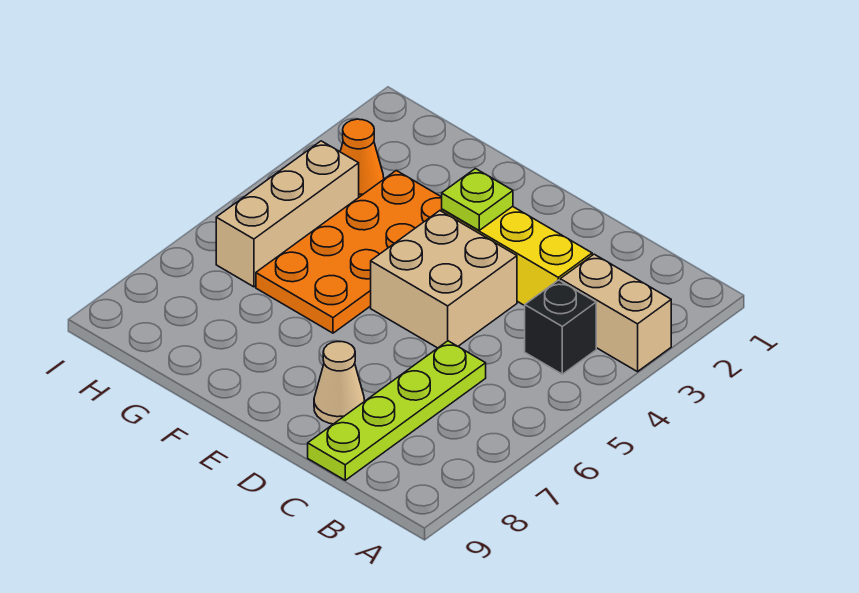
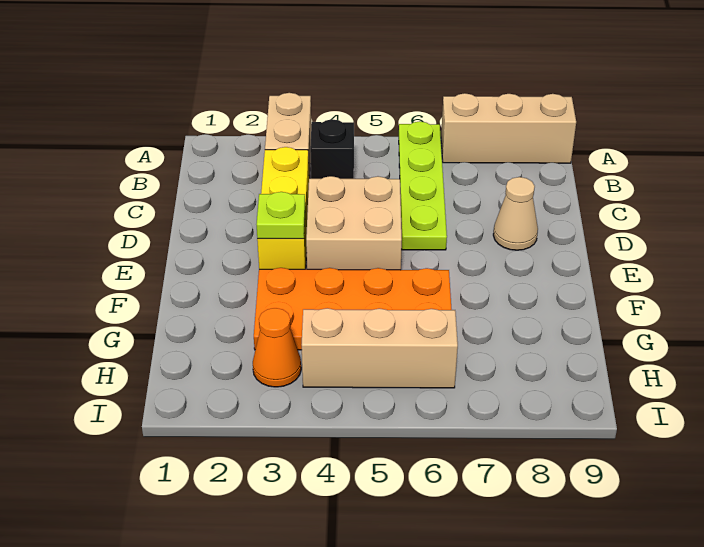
none -> tan 1x3 brick [441,93,576,163]
lime 1x4 plate [308,341,486,480] -> lime 1x4 plate turned to [399,121,447,250]

